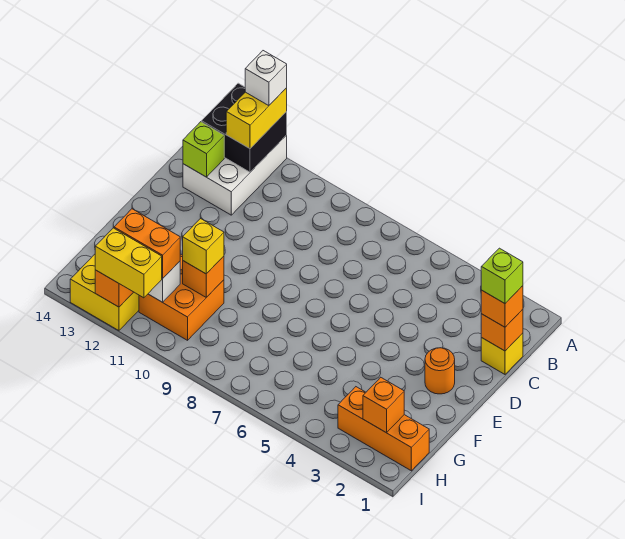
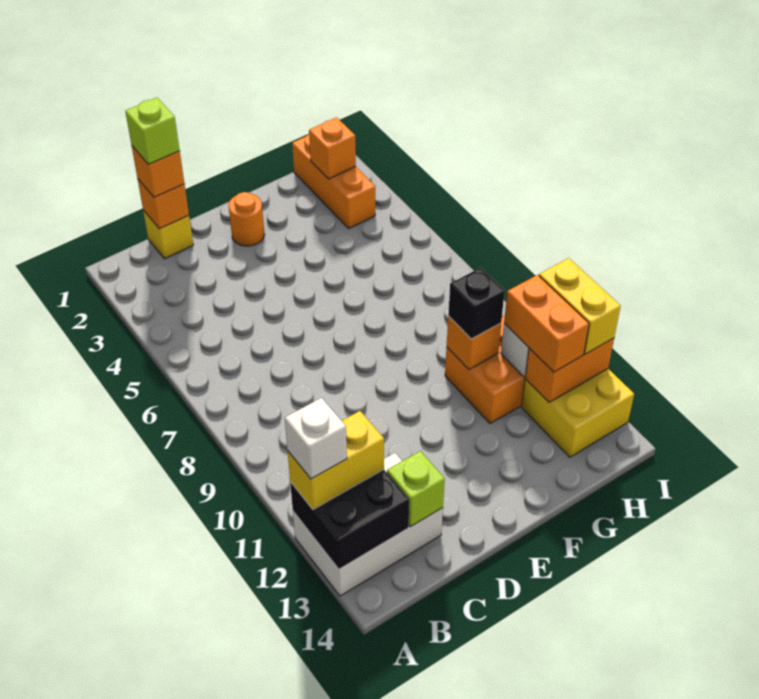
yellow 1x1 brick [183,218,224,274] -> black 1x1 brick [448,268,505,339]

